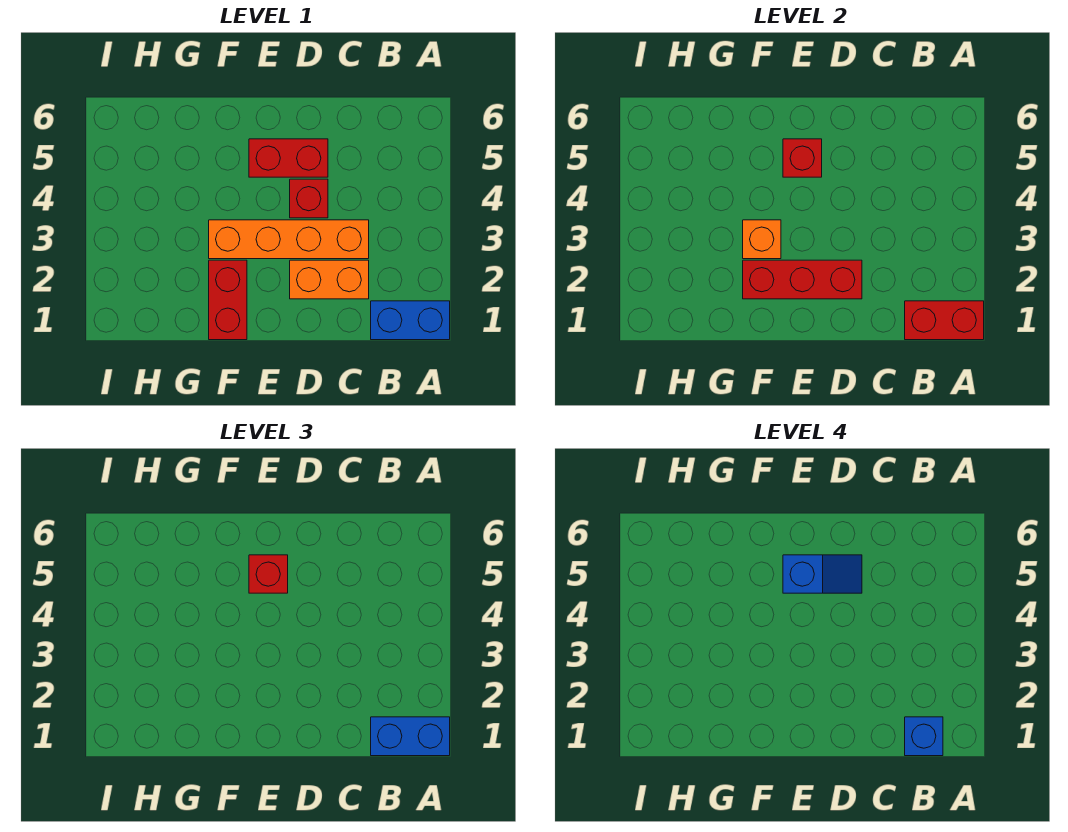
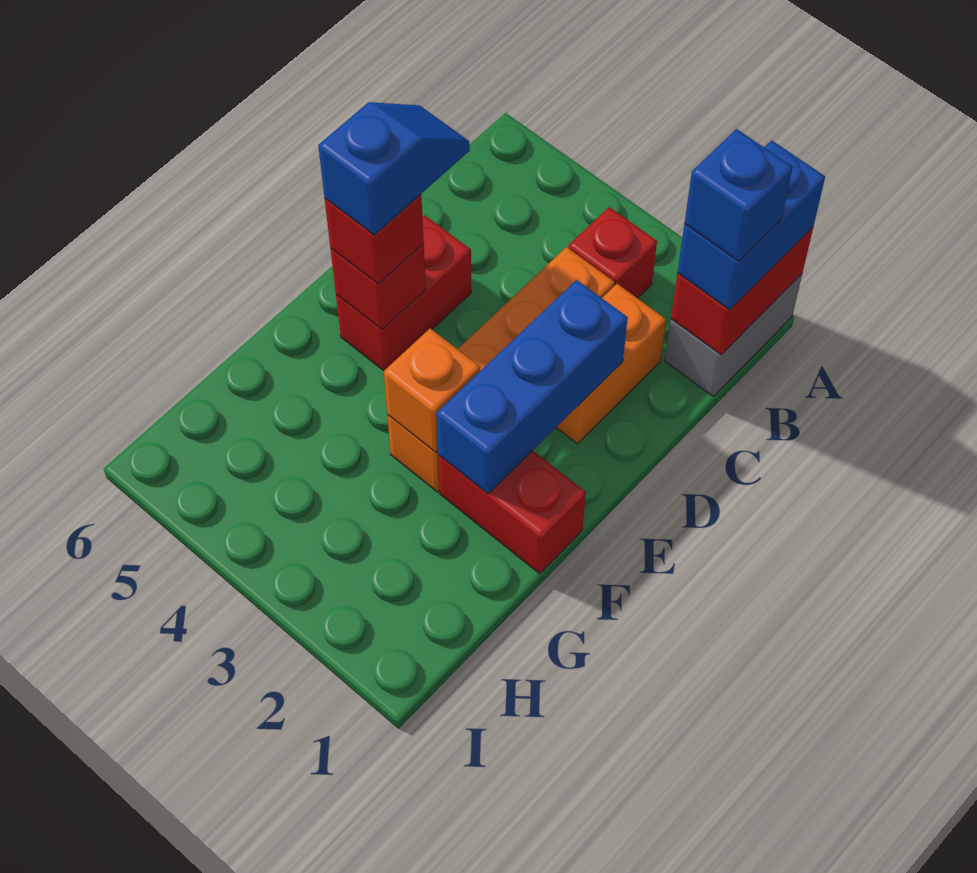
blue 1x2 brick [371,301,450,340] -> grey 1x2 brick [665,274,802,396]
red 1x3 brick [743,260,862,299] -> blue 1x3 brick [437,280,628,494]
red 1x1 brick [290,179,328,218] -> red 1x1 brick moved to [568,207,657,298]

